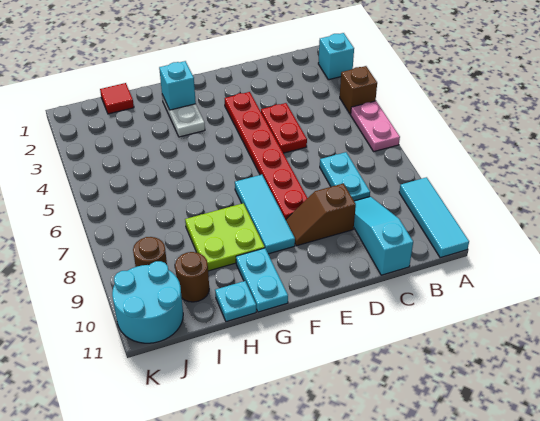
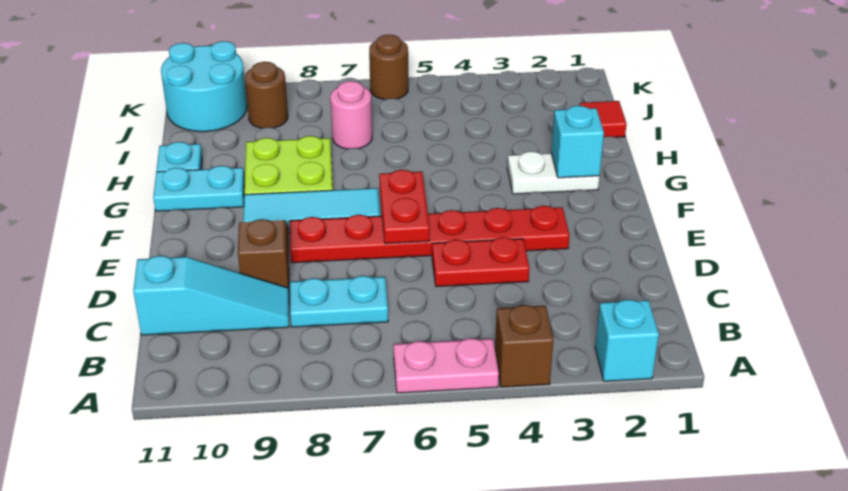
cyan 1x3 tile [399,177,469,258] -> none
none -> red 1x2 plate [379,170,430,244]
none -> pink 1x1 round brick [330,81,372,149]
brown 1x1 round brick [175,252,209,302] -> brown 1x1 round brick moved to [369,35,408,100]

